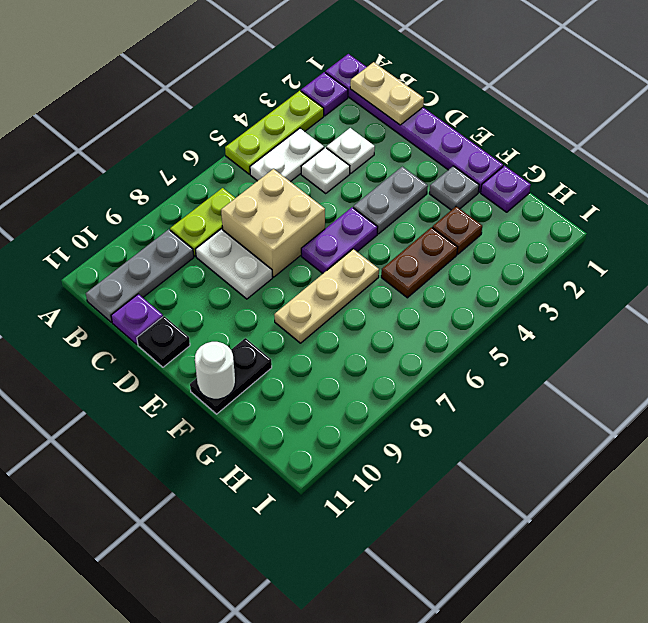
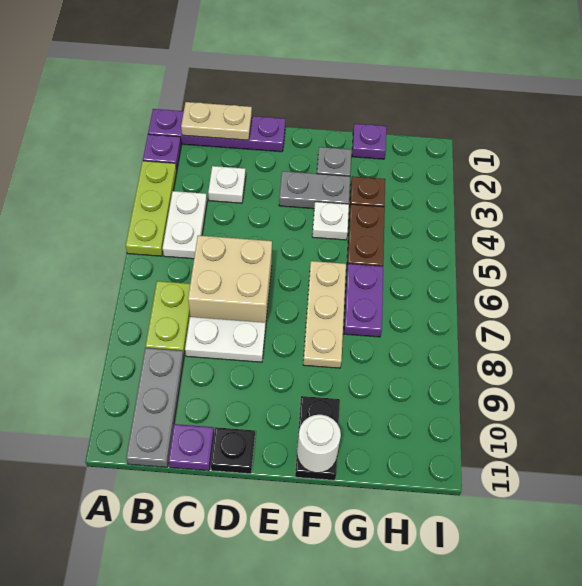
purple 1x6 plate [325,54,503,192] -> purple 1x4 plate [148,109,285,152]
white 1x1 plate [301,147,350,193] -> white 1x1 plate moved to [312,202,349,240]
grey 1x2 plate [353,167,428,234] -> grey 1x2 plate turned to [279,171,350,209]
purple 1x2 plate [301,207,378,273] -> purple 1x2 plate moved to [344,264,383,337]

